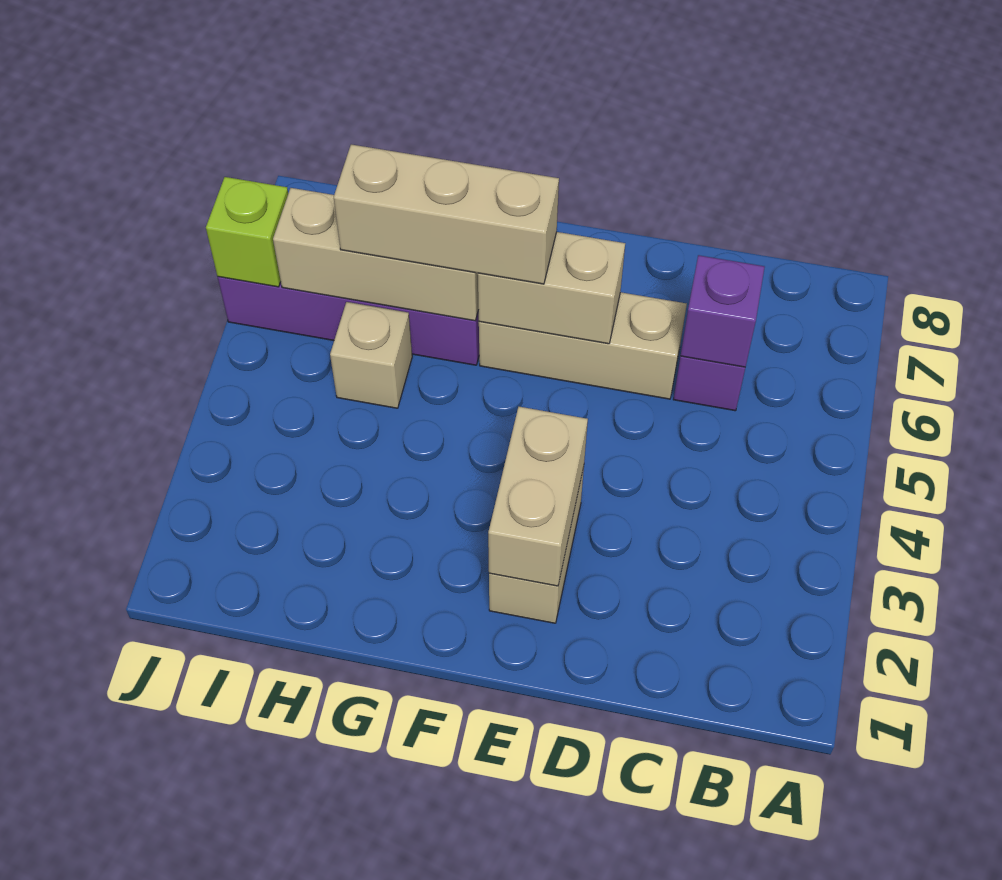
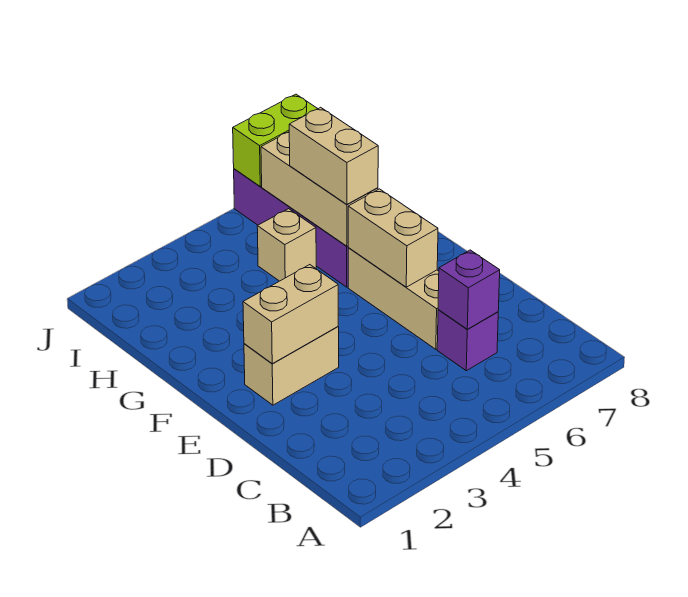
tan 1x3 brick [334,145,559,284] -> tan 1x2 brick [289,107,378,204]
lime 1x1 brick [206,177,288,287] -> lime 1x2 brick [233,94,318,186]

